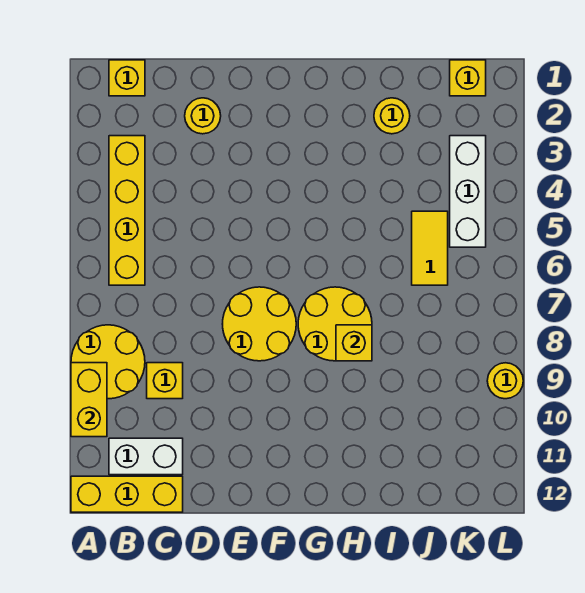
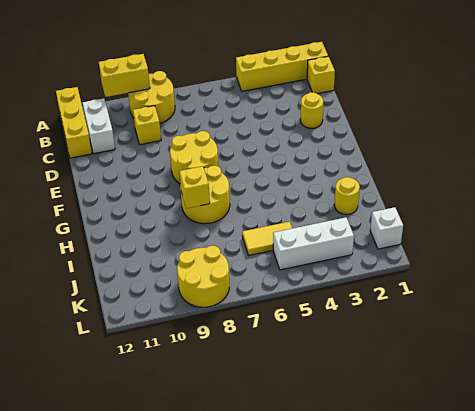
yellow 1x4 brick [109,136,145,285] -> yellow 1x4 brick moved to [236,42,328,91]
yellow 1x1 brick [450,60,486,96] -> white 1x1 brick [370,207,403,249]
yellow 1x1 round brick [487,363,523,399] -> yellow 2x2 round brick [177,246,229,307]

